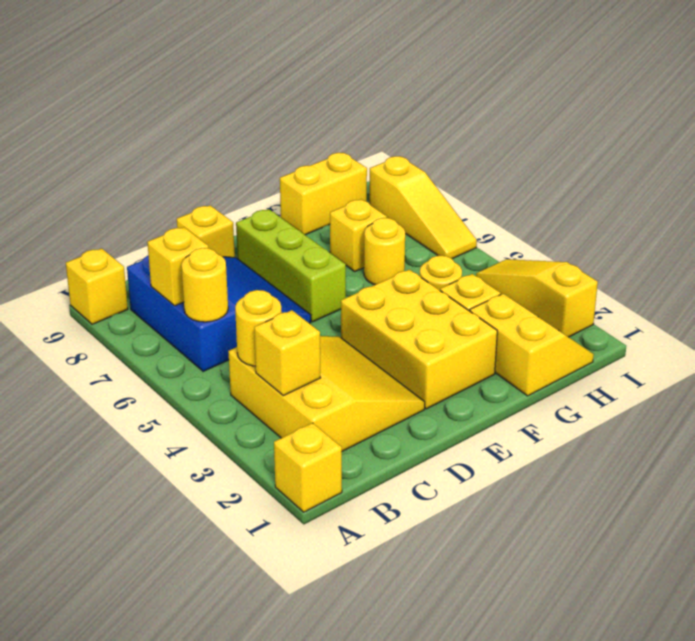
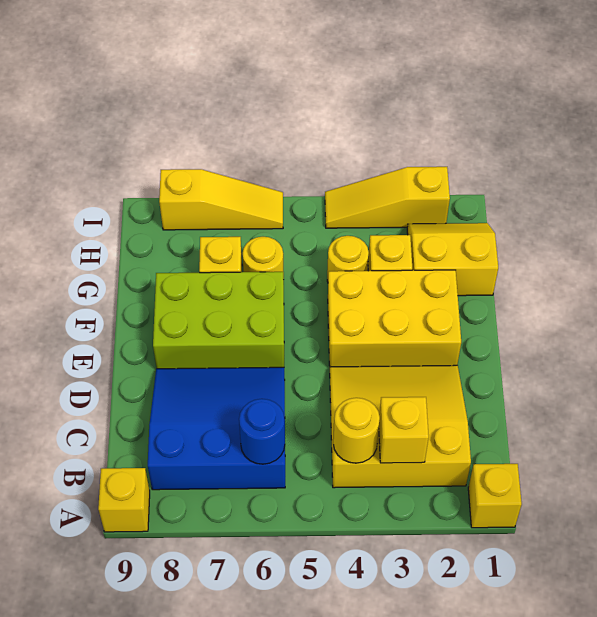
yellow 1x1 round brick [181,248,228,322] -> blue 1x1 round brick [239,399,285,464]
yellow 1x1 brick [147,227,208,306] -> none
yellow 1x1 brick [177,205,235,257] -> none
lime 1x3 brick [236,209,346,322] -> lime 2x3 brick [153,272,284,369]
yellow 1x2 brick [280,153,367,235] -> none

